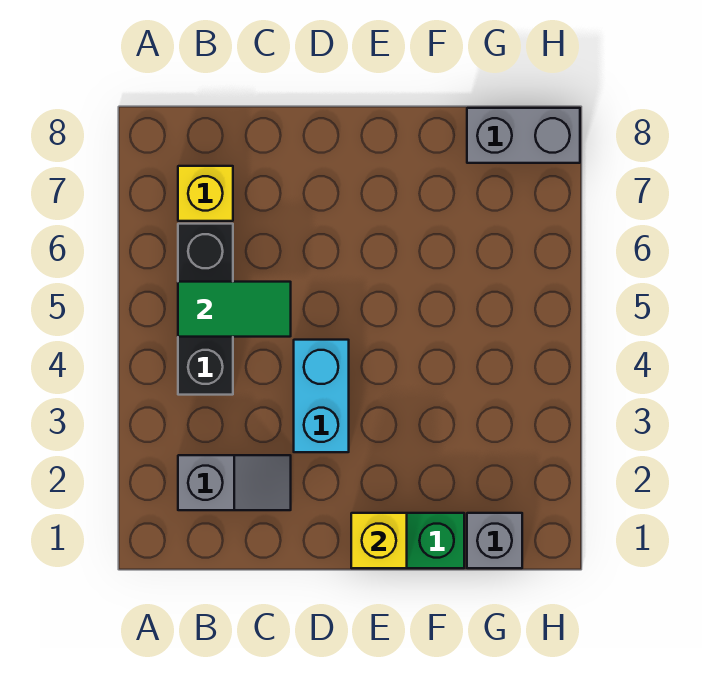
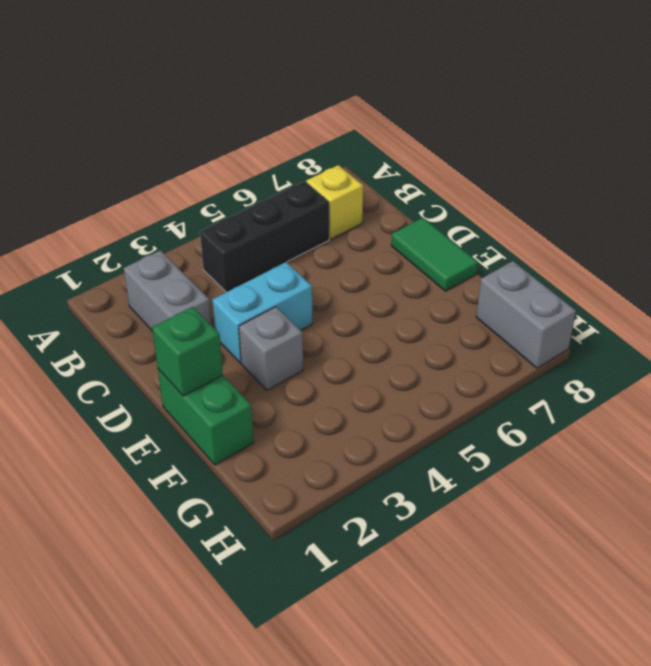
grey 1x2 slope [178,455,291,510] -> grey 1x2 brick [124,250,212,331]
green 1x2 tile [178,282,291,337] -> green 1x2 tile moved to [391,218,478,291]
yellow 1x1 brick [351,513,407,568] -> green 1x1 brick [152,307,223,396]
grey 1x1 brick [467,513,522,568] -> grey 1x1 brick moved to [239,307,303,390]

